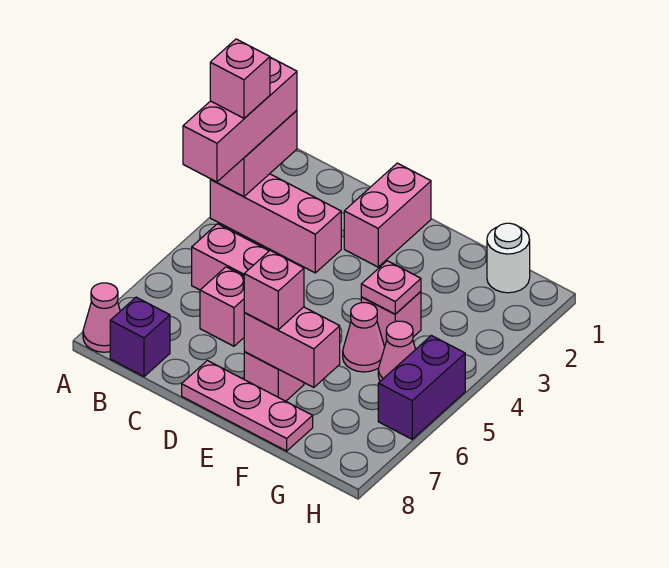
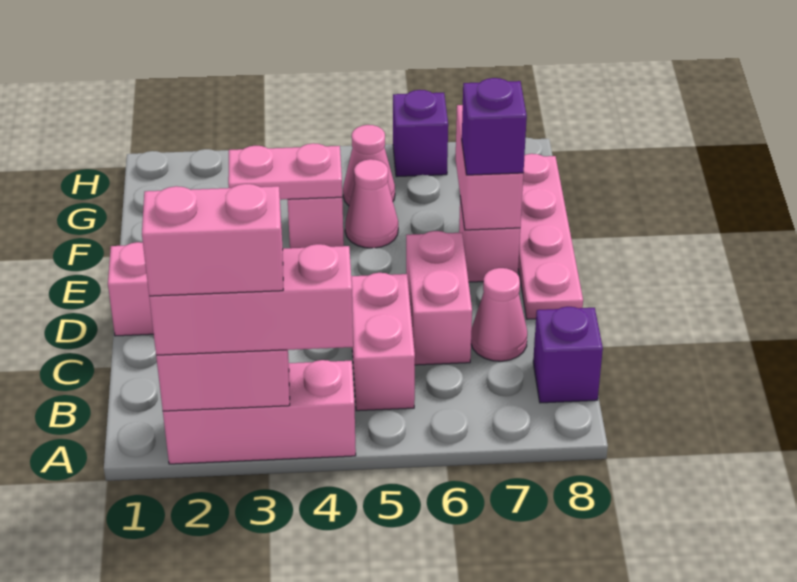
pink 1x3 brick [210,174,341,273] -> pink 1x3 brick turned to [163,360,356,464]
pink 1x1 brick [210,39,270,118] -> pink 1x2 brick [142,184,283,296]
pink 1x1 cone [83,283,120,352] -> pink 1x1 cone moved to [471,268,527,361]
pink 1x1 brick [200,267,244,346] -> pink 1x2 brick [406,231,472,365]
pink 1x3 plate [182,361,313,451] -> pink 1x4 plate [518,154,583,319]
pink 1x1 brick [244,250,304,330] -> purple 1x1 brick [462,78,527,175]
pink 1x1 plate [361,261,421,314] -> pink 1x2 plate [228,143,342,200]
white 1x1 round brick [487,223,530,293] -> none
purple 1x2 brick [378,335,465,439] -> purple 1x1 brick [393,90,448,177]

